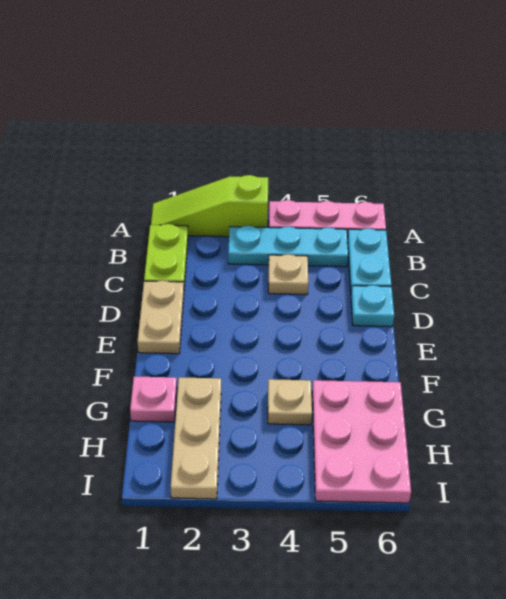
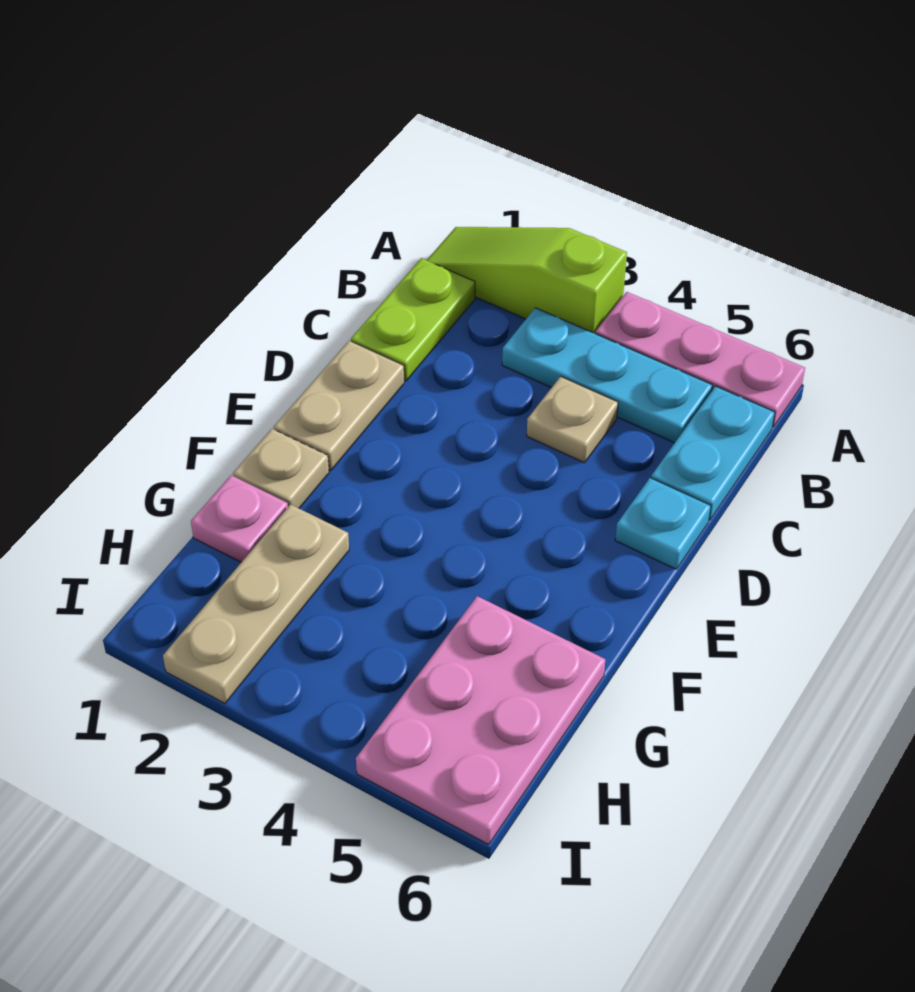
tan 1x1 plate [268,379,312,425] -> tan 1x1 plate moved to [233,429,329,508]

